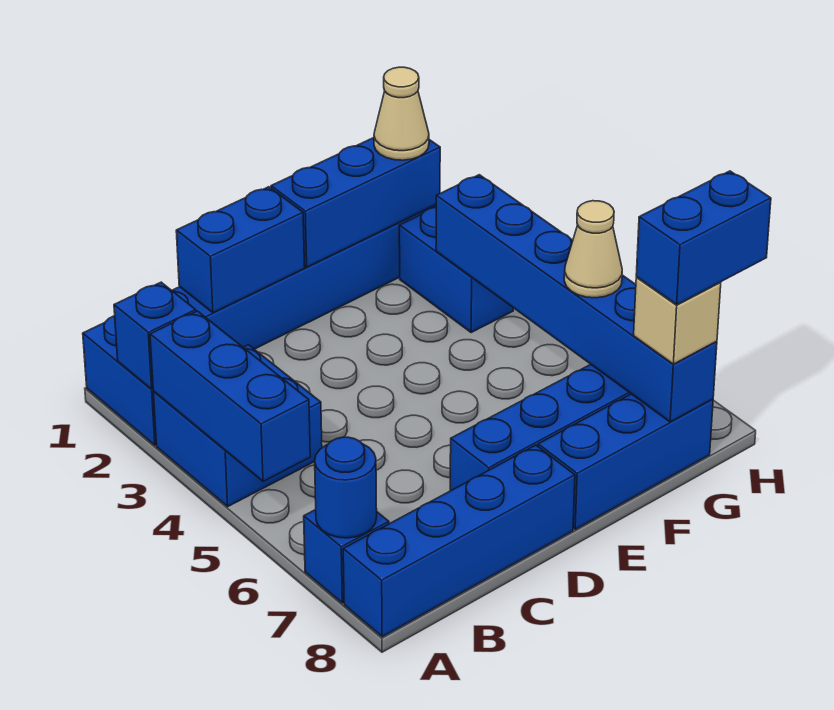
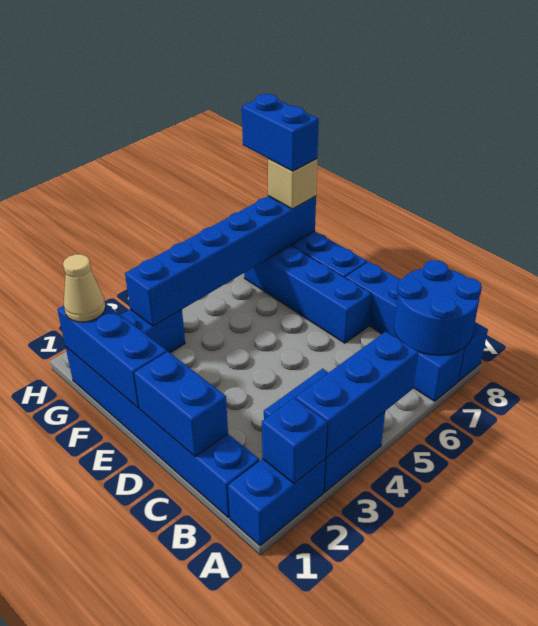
blue 1x1 round brick [315,437,377,538] -> blue 2x2 round brick [394,260,482,355]
tan 1x1 cone [564,201,622,298] -> none

